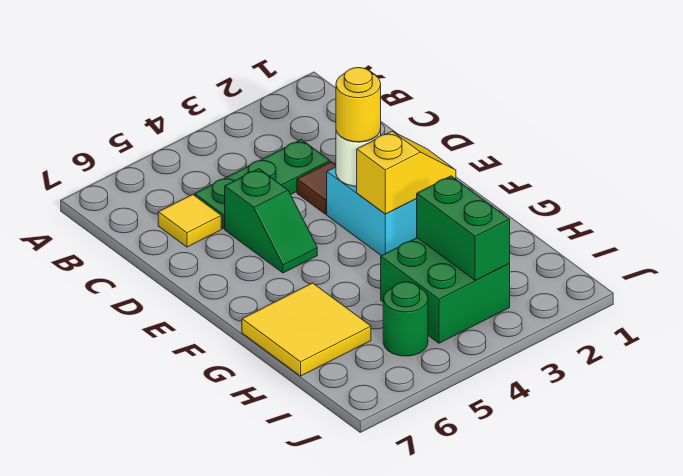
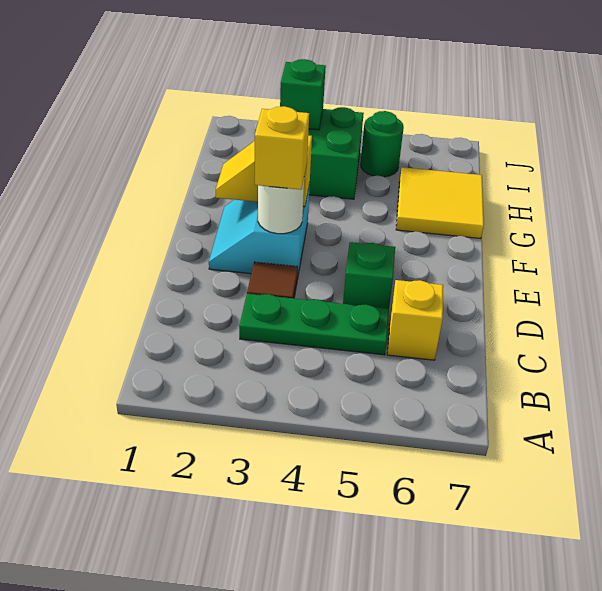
yellow 1x1 tile [158,195,221,247] -> yellow 1x1 brick [387,280,443,360]
yellow 1x1 round brick [336,68,381,142] -> yellow 1x1 brick [255,106,309,190]
green 1x2 brick [416,176,510,280] -> green 1x1 brick [280,59,326,130]

